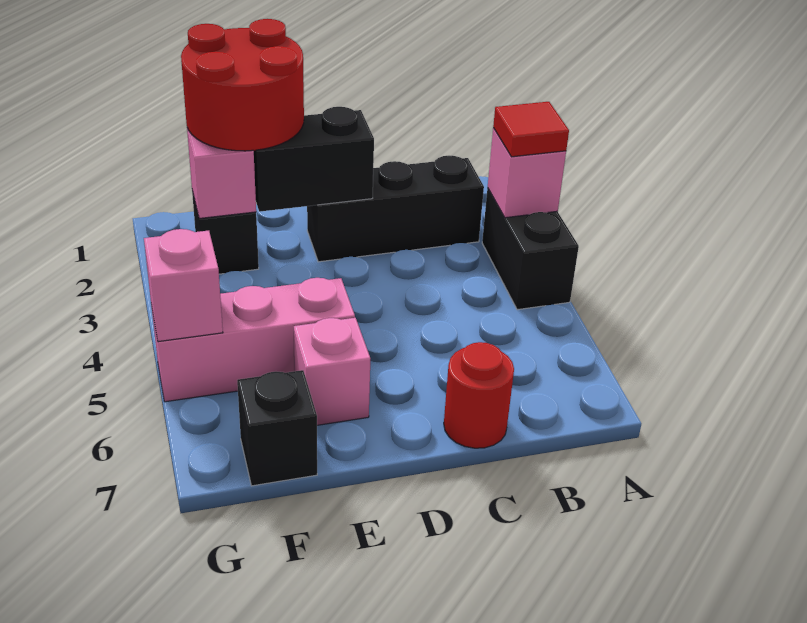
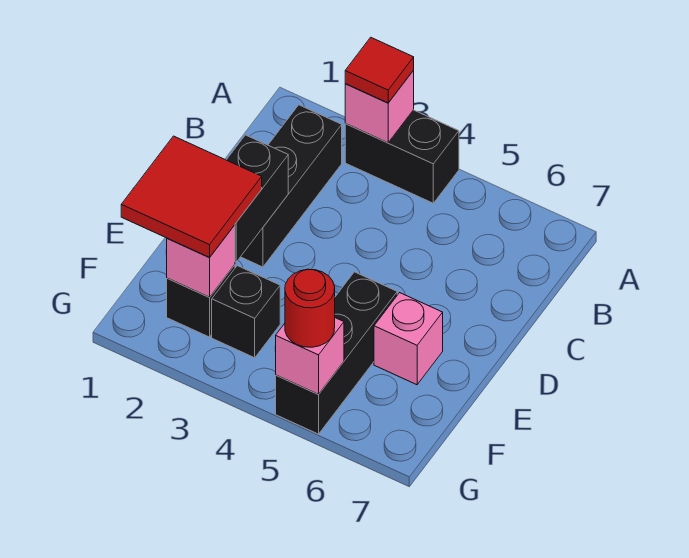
red 1x1 round brick [444,342,514,448] -> red 1x1 round brick moved to [285,269,335,347]
red 2x2 round brick [181,19,304,151] -> red 2x2 tile [121,136,262,258]
pink 1x3 brick [152,278,355,402] -> black 1x3 brick [276,272,397,434]
black 1x1 brick [237,370,317,486] -> black 1x1 brick moved to [212,266,280,358]

